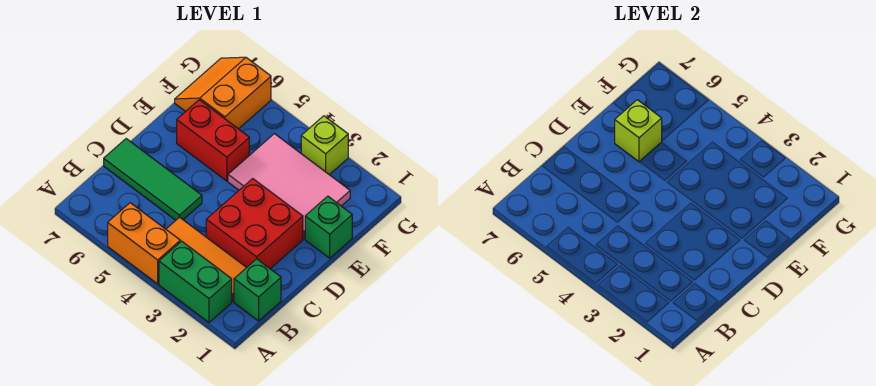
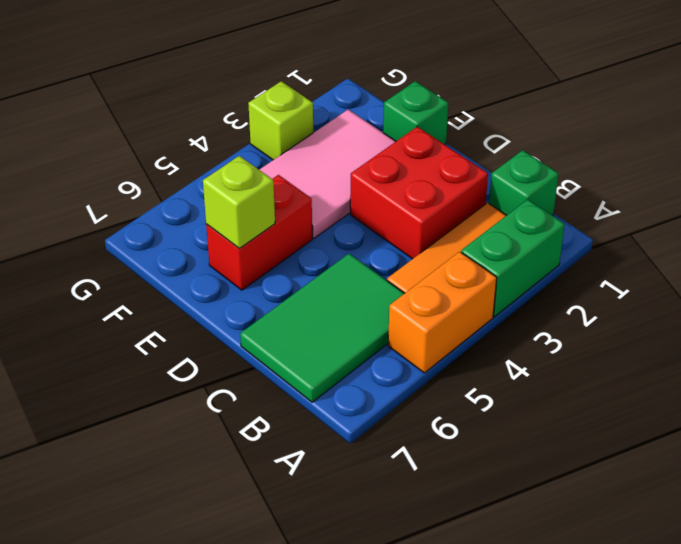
green 1x3 tile [104,139,202,220] -> green 2x3 tile [240,254,404,402]
orange 2x2 slope [175,57,271,129] -> none

